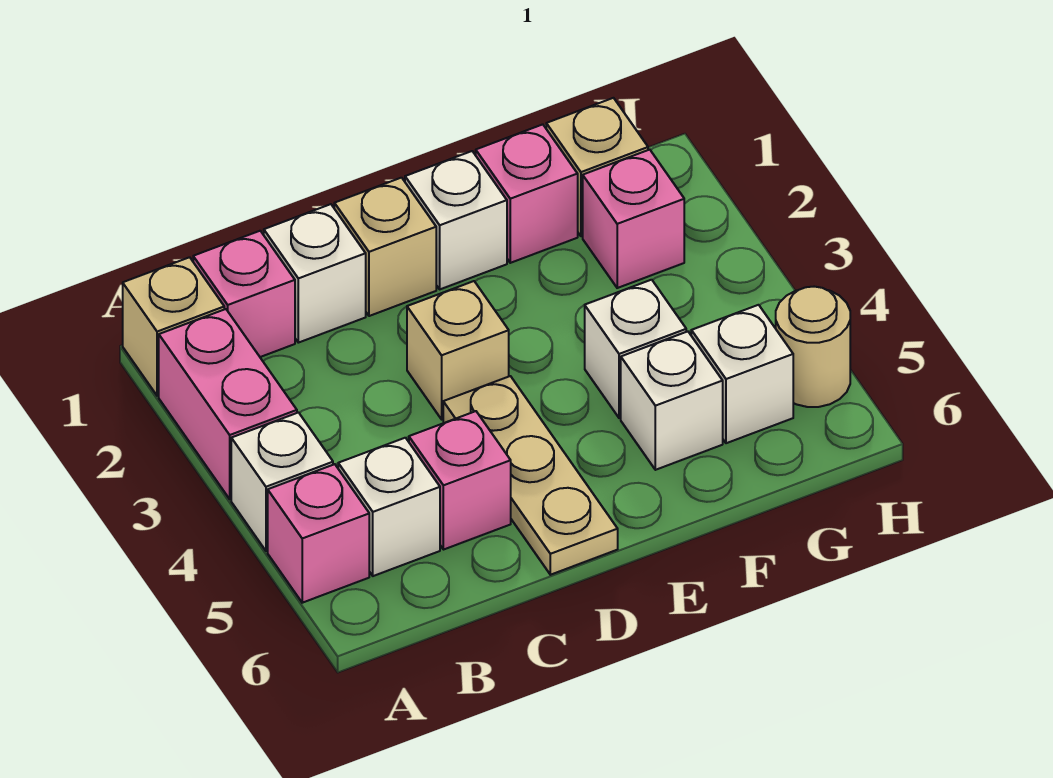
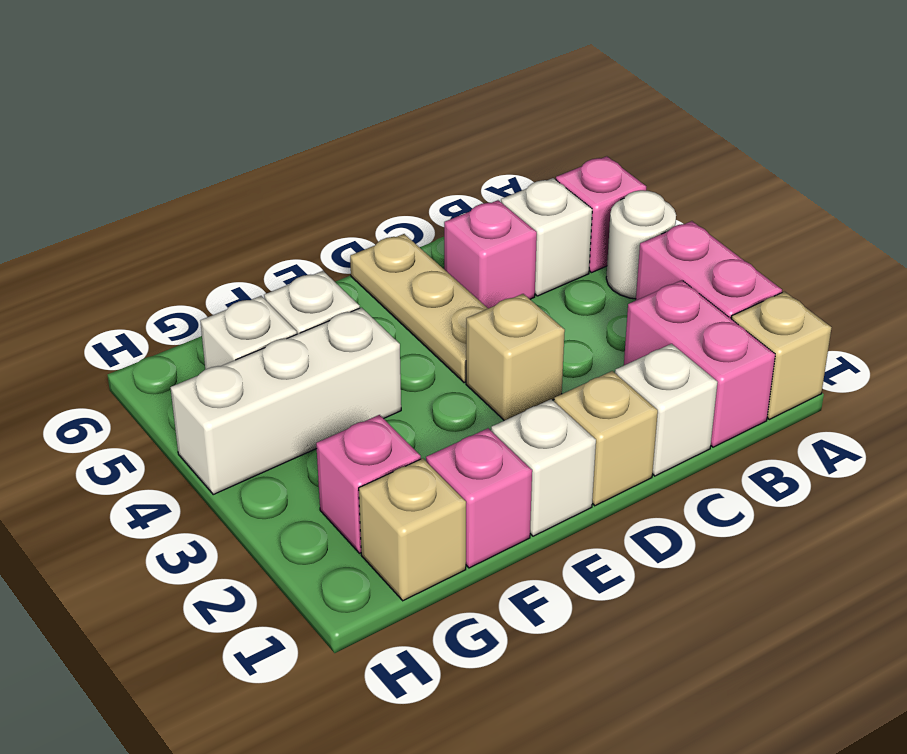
white 1x1 brick [231,413,333,551] -> white 1x1 round brick [606,190,676,299]
pink 1x1 brick [193,231,295,357] -> pink 1x2 brick [624,280,775,447]
white 1x1 brick [585,280,686,418] -> white 1x3 brick [170,308,401,494]
tan 1x1 round brick [776,287,850,407] -> none

